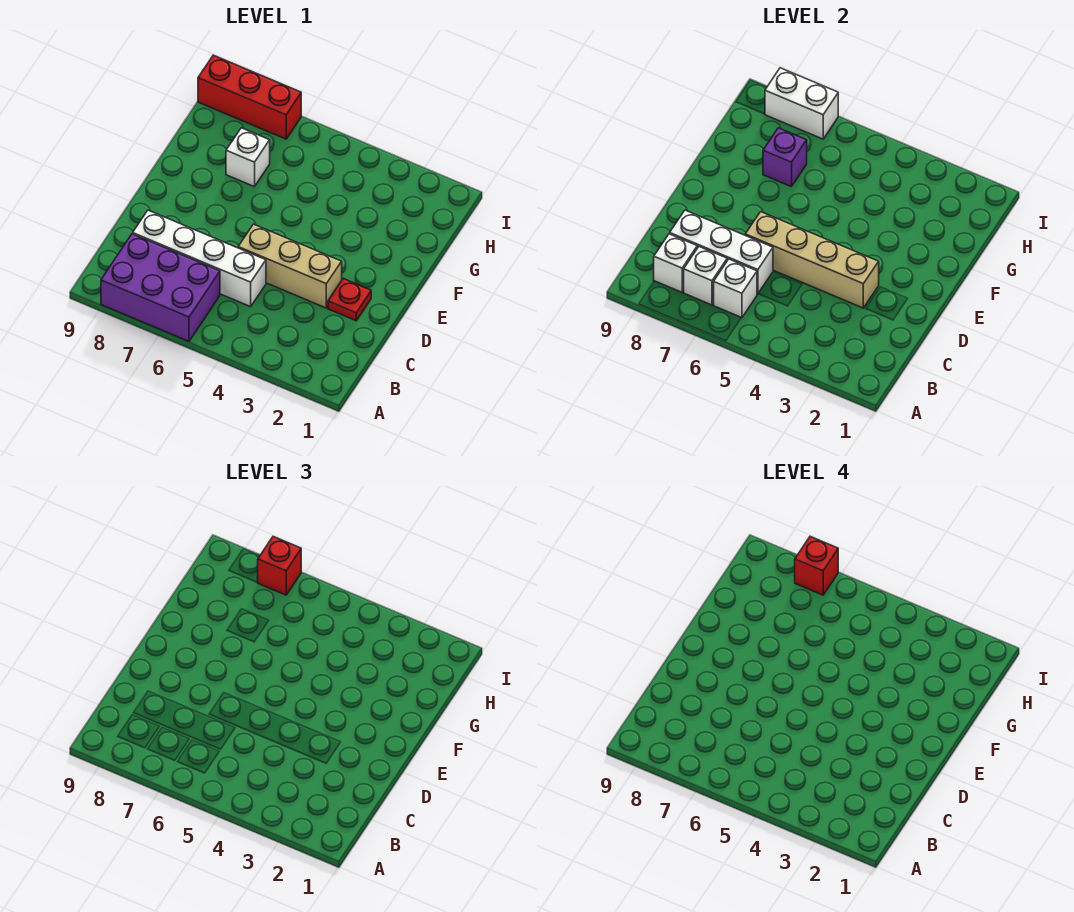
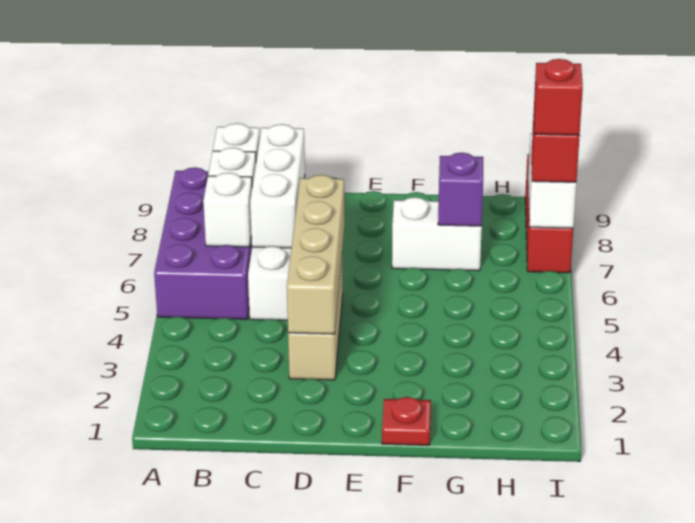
purple 2x3 brick [101,234,220,341] -> purple 2x4 brick [154,167,252,319]
red 1x1 plate [328,279,371,321] -> red 1x1 plate moved to [382,397,431,445]
white 1x1 brick [226,128,270,187] -> white 1x2 brick [392,197,482,271]

